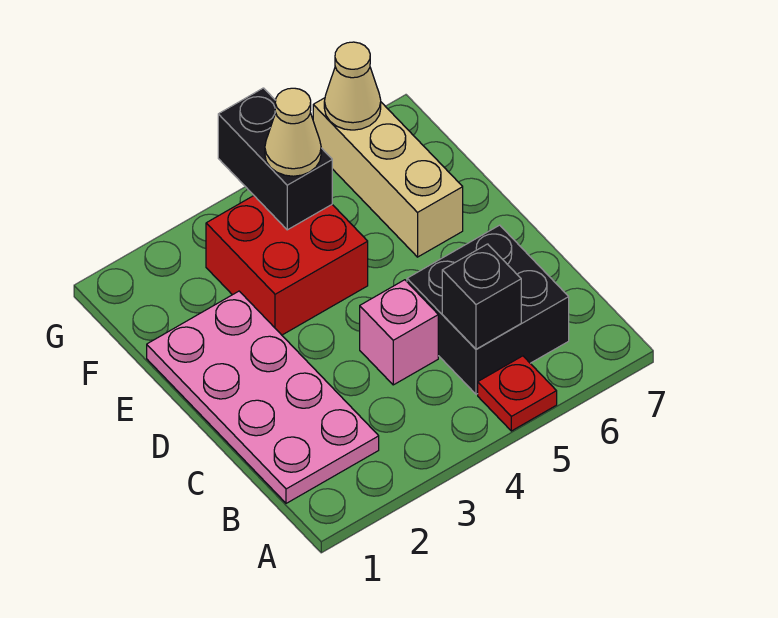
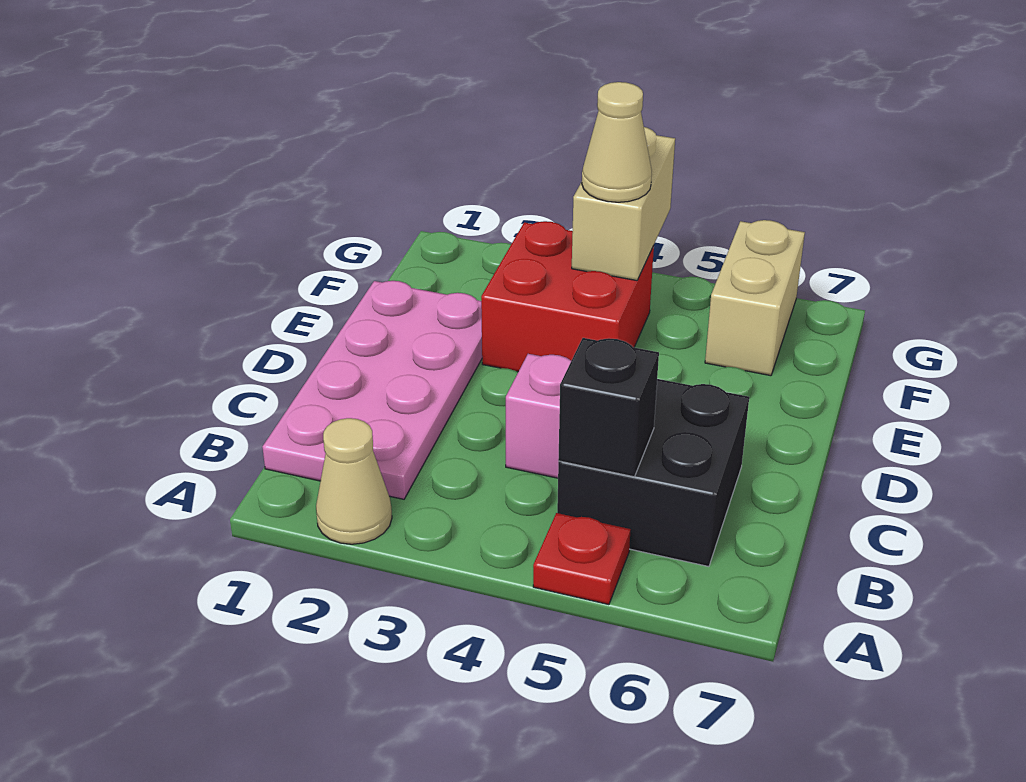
tan 1x3 brick [313,98,463,257] -> tan 1x2 brick [705,220,805,376]
black 1x2 brick [218,88,332,230] -> tan 1x2 brick [572,127,675,280]
tan 1x1 cone [324,42,381,130] -> tan 1x1 cone moved to [316,418,392,544]

